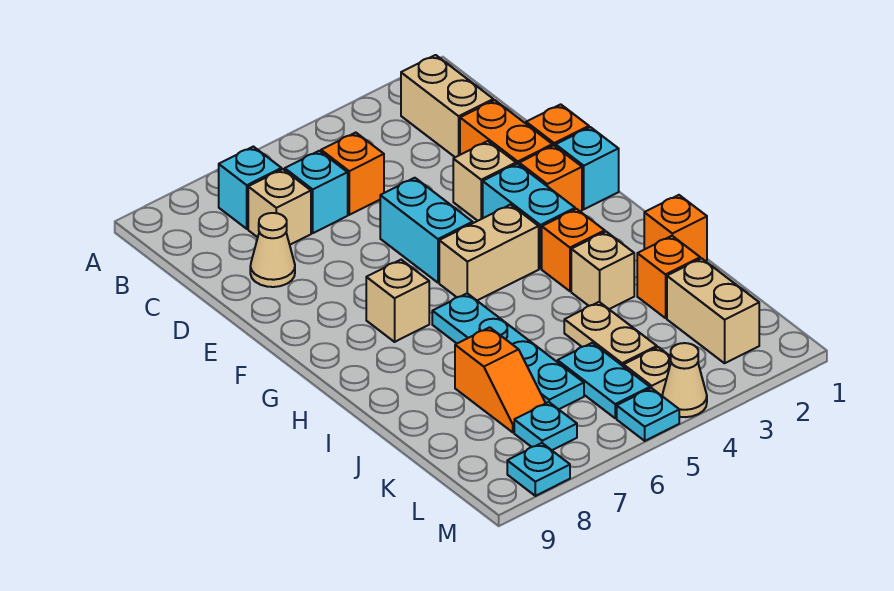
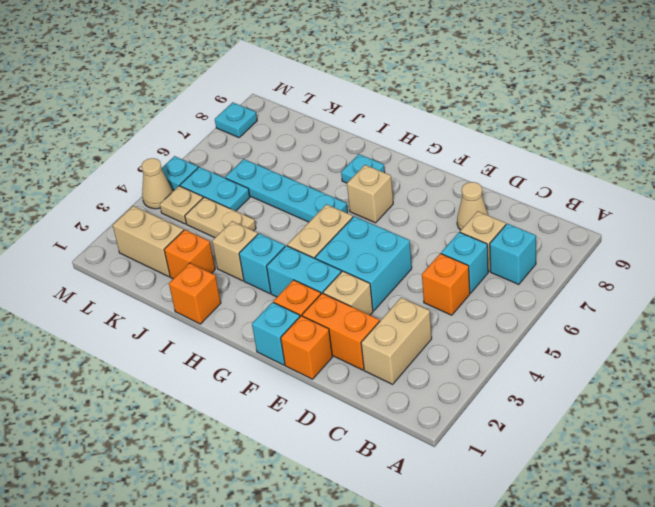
tan 1x2 brick [401,55,493,157] -> tan 1x2 brick turned to [361,298,432,384]
cyan 1x2 brick [380,178,473,283] -> cyan 2x2 brick [315,216,412,311]
orange 1x1 brick [542,209,605,291] -> cyan 1x1 brick [239,233,285,293]
orange 1x2 slope [455,327,546,432] -> none
cyan 1x1 plate [514,402,577,450] -> cyan 1x1 plate moved to [341,154,385,183]

